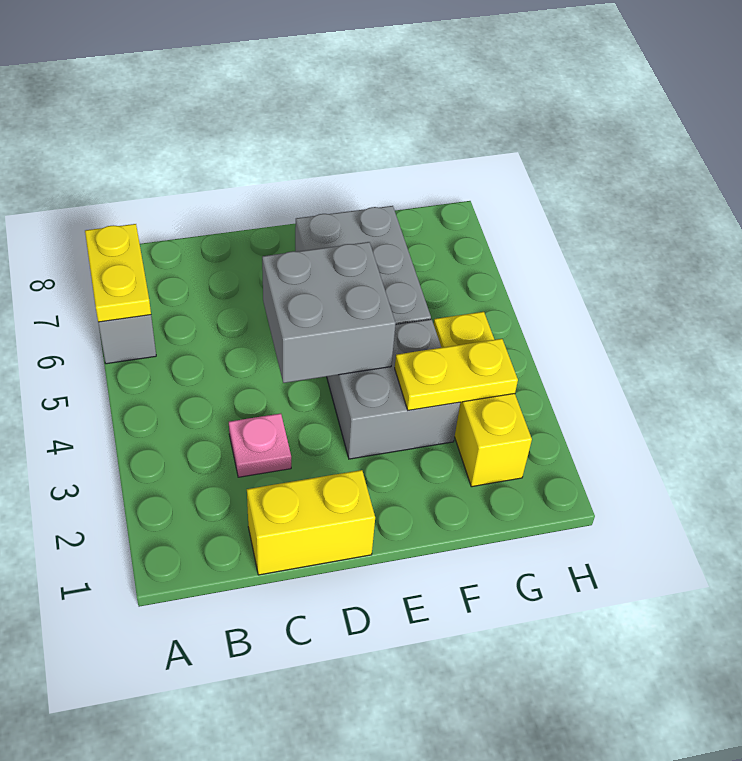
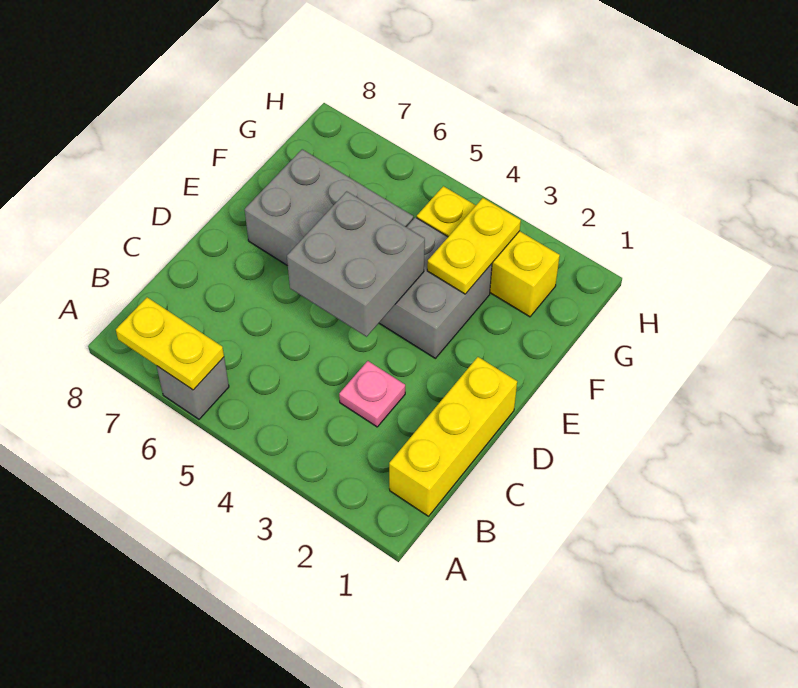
yellow 1x2 brick [247,470,375,575] -> yellow 1x3 brick [389,357,517,516]

